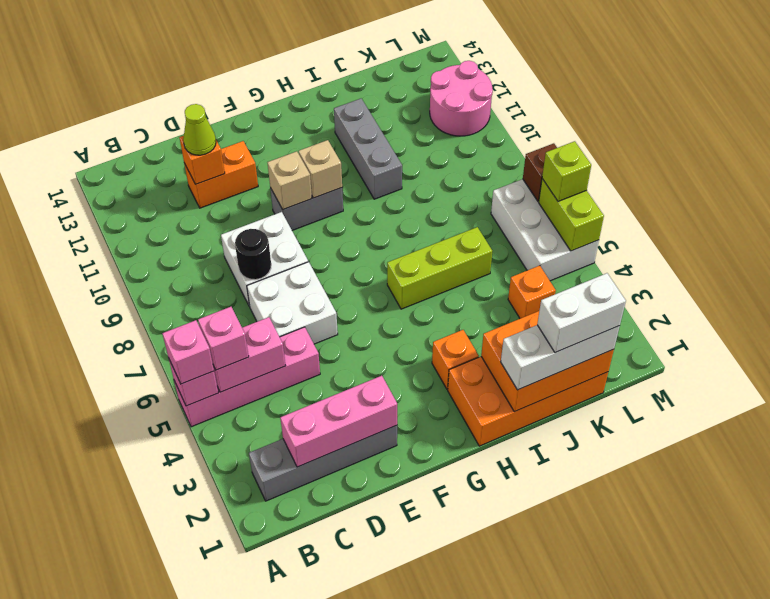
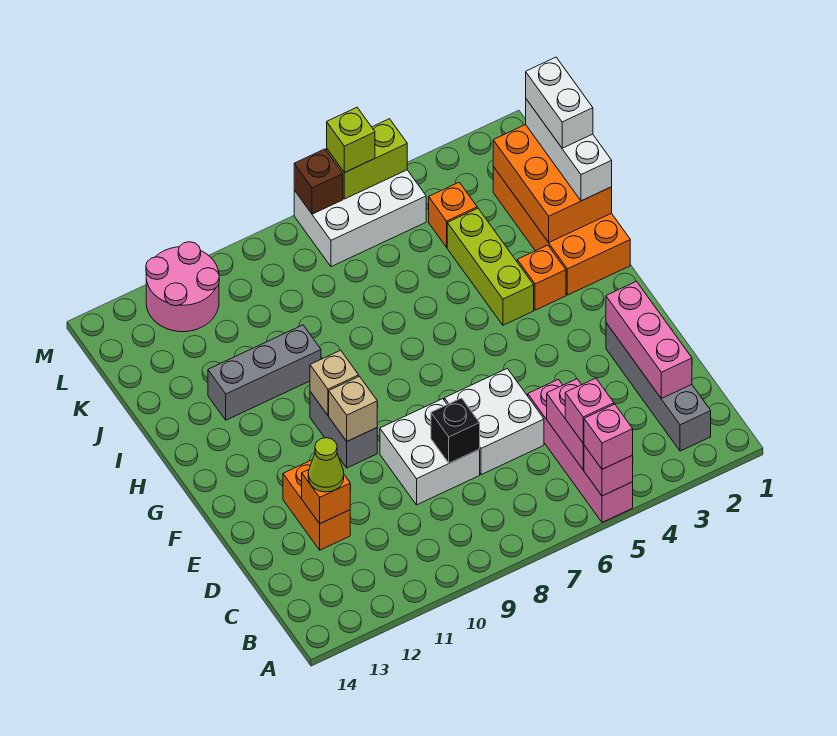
black 1x1 round brick [235,229,271,280] -> black 1x1 brick [431,398,480,463]
lime 1x3 brick [387,227,492,309] -> lime 1x3 brick moved to [447,208,534,325]

